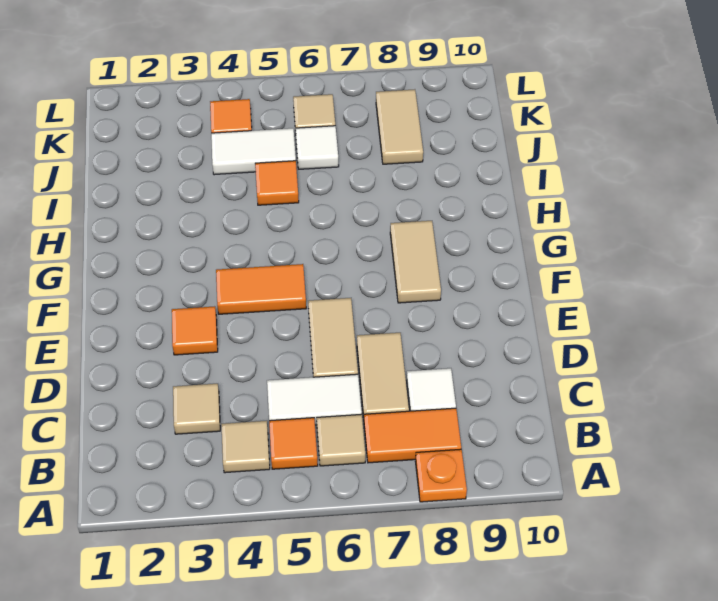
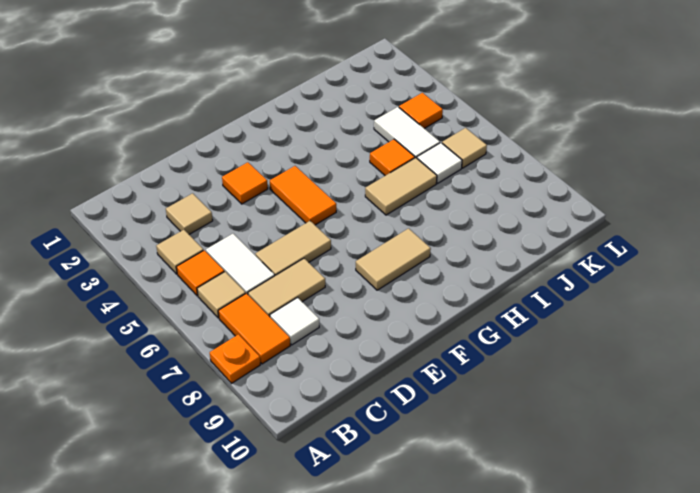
tan 1x2 tile [376,89,423,164] -> tan 1x2 tile moved to [365,158,437,215]

